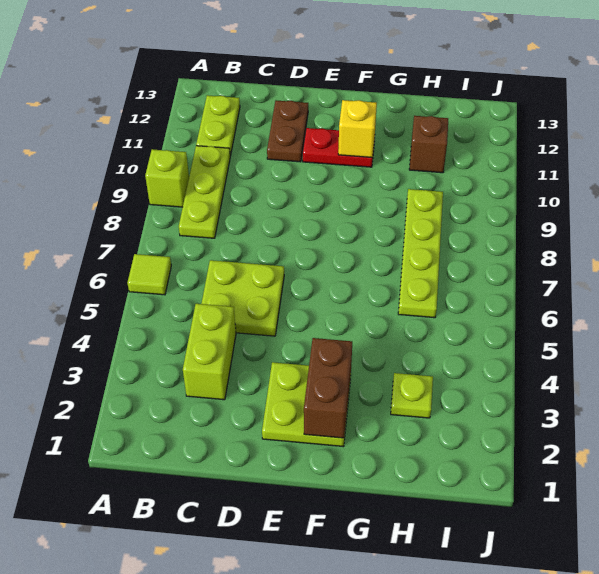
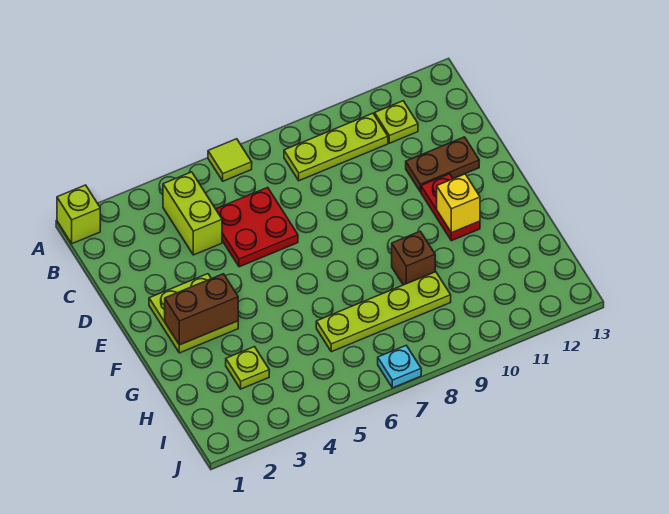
lime 1x1 brick [145,149,189,207] -> lime 1x1 brick moved to [57,185,100,244]
lime 1x2 plate [196,95,240,156] -> lime 1x1 plate [375,101,418,143]
lime 1x2 brick [183,304,236,400] -> lime 1x2 brick turned to [163,172,222,255]
lime 2x2 plate [201,260,284,336] -> red 2x2 plate [216,187,298,267]
brown 1x1 brick [409,116,448,173] -> brown 1x1 brick moved to [392,231,435,285]
none -> cyan 1x1 plate [378,345,421,388]

